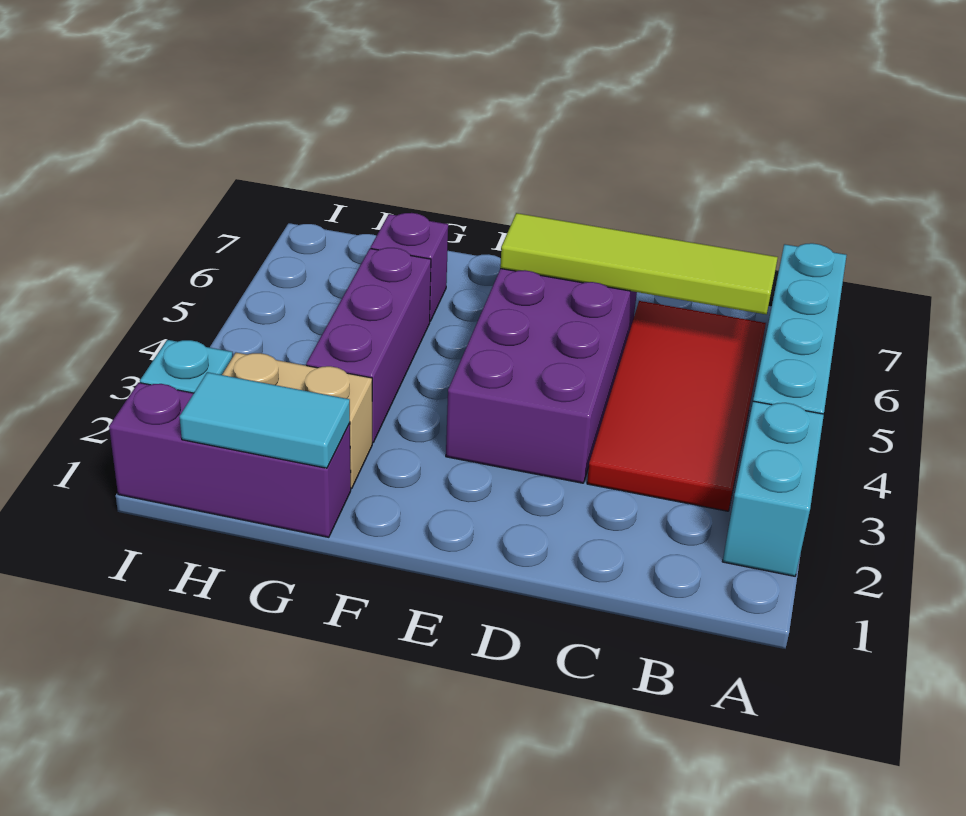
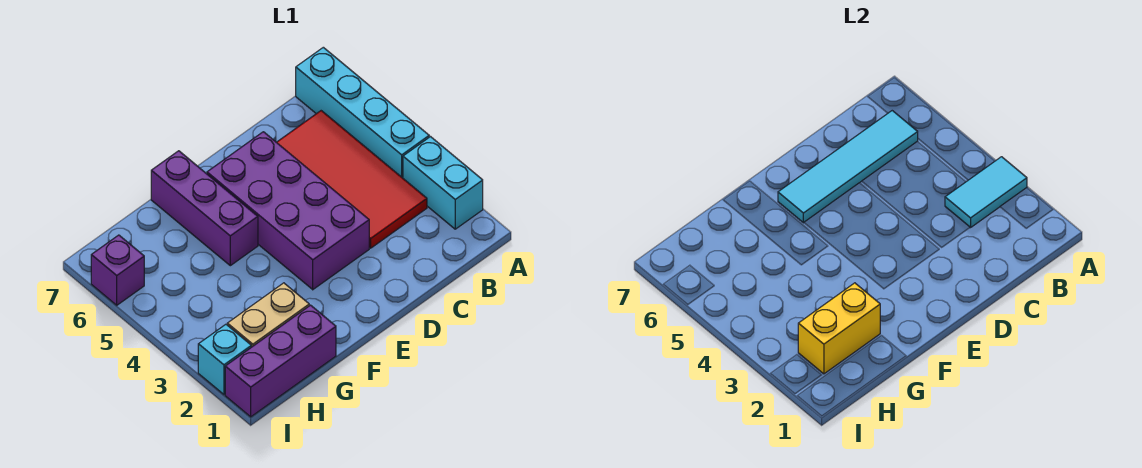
lime 1x4 tile [500,213,778,314] -> cyan 1x4 tile [778,111,918,223]
cyan 1x2 tile [179,372,350,468] -> cyan 1x2 tile moved to [945,157,1027,228]
none -> yellow 1x2 brick [798,283,880,374]
purple 1x3 brick [306,248,431,443] -> purple 1x3 brick moved to [151,151,258,266]
purple 1x1 brick [371,213,448,321] -> purple 1x1 brick moved to [91,235,144,305]

